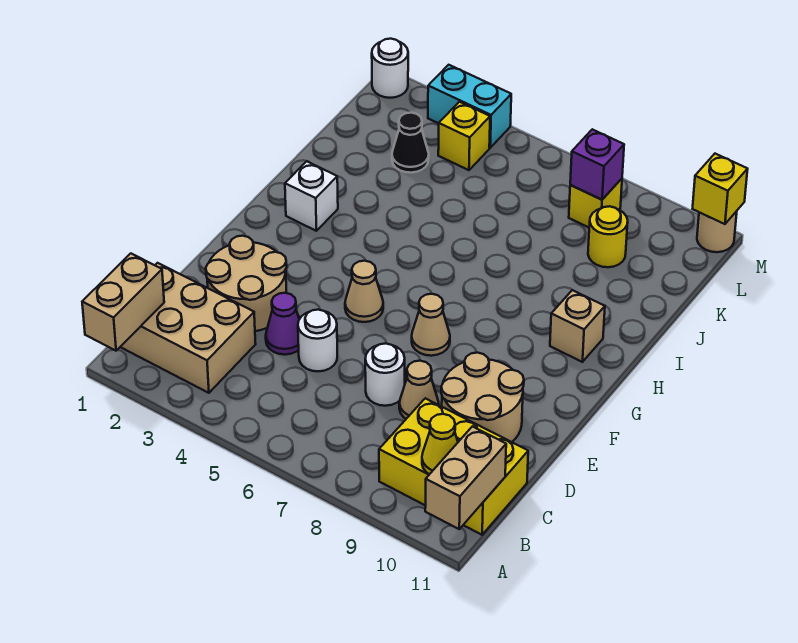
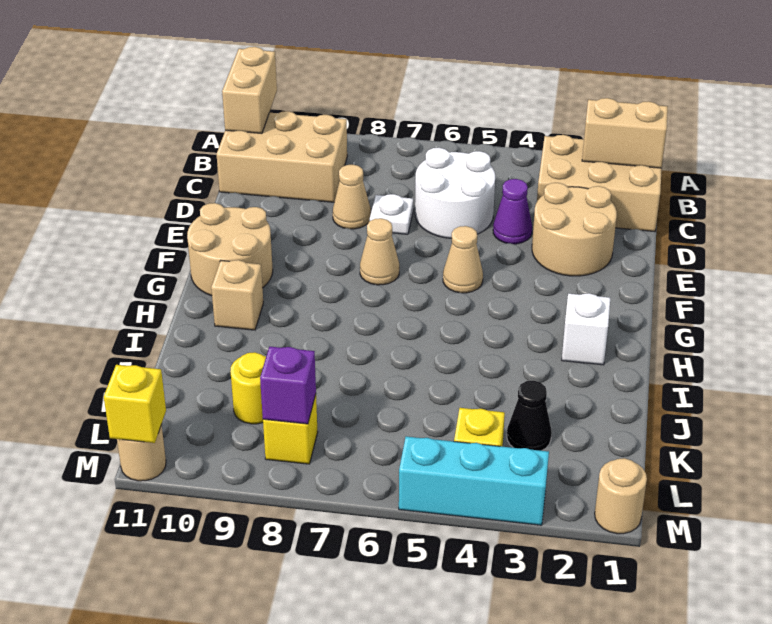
tan 1x2 brick [82,254,164,351] -> tan 1x2 brick turned to [582,98,668,168]
yellow 2x3 brick [379,398,528,535] -> tan 2x3 brick [216,111,347,202]
yellow 1x1 cone [422,414,458,474] -> none
white 1x1 round brick [298,310,337,371] -> white 2x2 round brick [415,148,495,238]
white 1x1 round brick [365,344,405,406] -> white 1x1 plate [370,194,413,234]
tan 2x2 round brick [441,353,524,442] -> tan 2x2 round brick moved to [187,203,273,296]
white 1x1 round brick [372,39,408,98] -> tan 1x1 round brick [595,458,647,534]
cyan 1x2 brick [428,65,511,148] -> cyan 1x3 brick [399,436,549,525]

